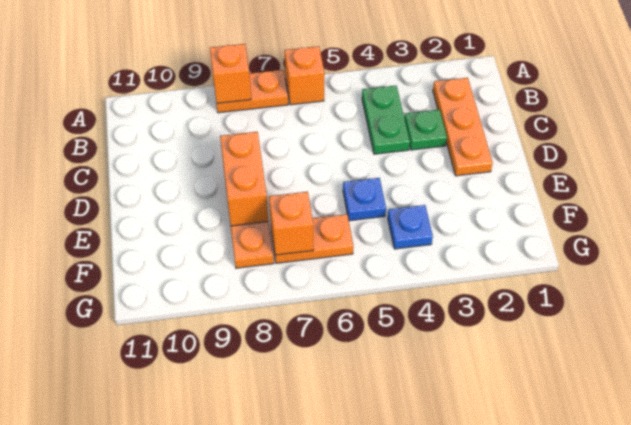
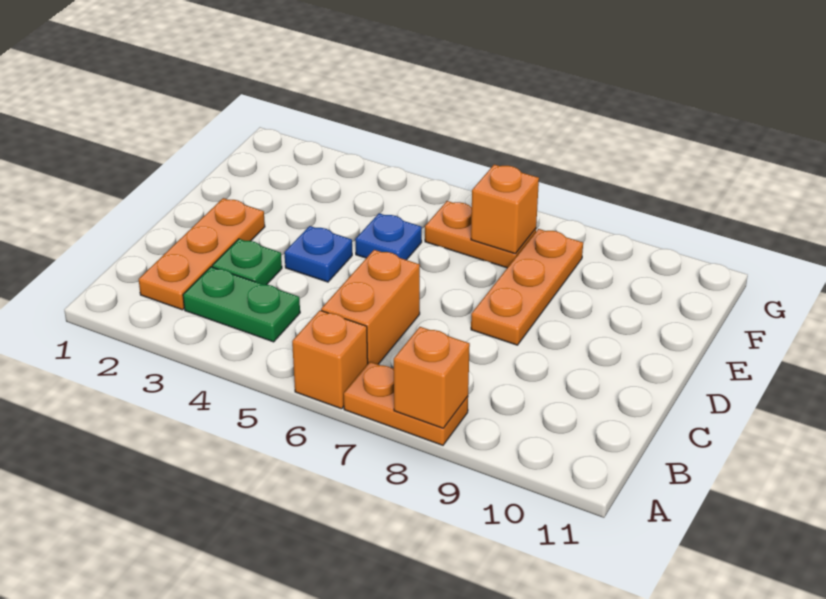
green 1x2 plate [362,86,410,154] -> green 1x2 plate turned to [183,267,300,342]
orange 1x2 brick [220,132,268,226] -> orange 1x2 brick moved to [321,250,420,364]
blue 1x1 plate [388,205,433,249] -> blue 1x1 plate moved to [285,226,352,282]

